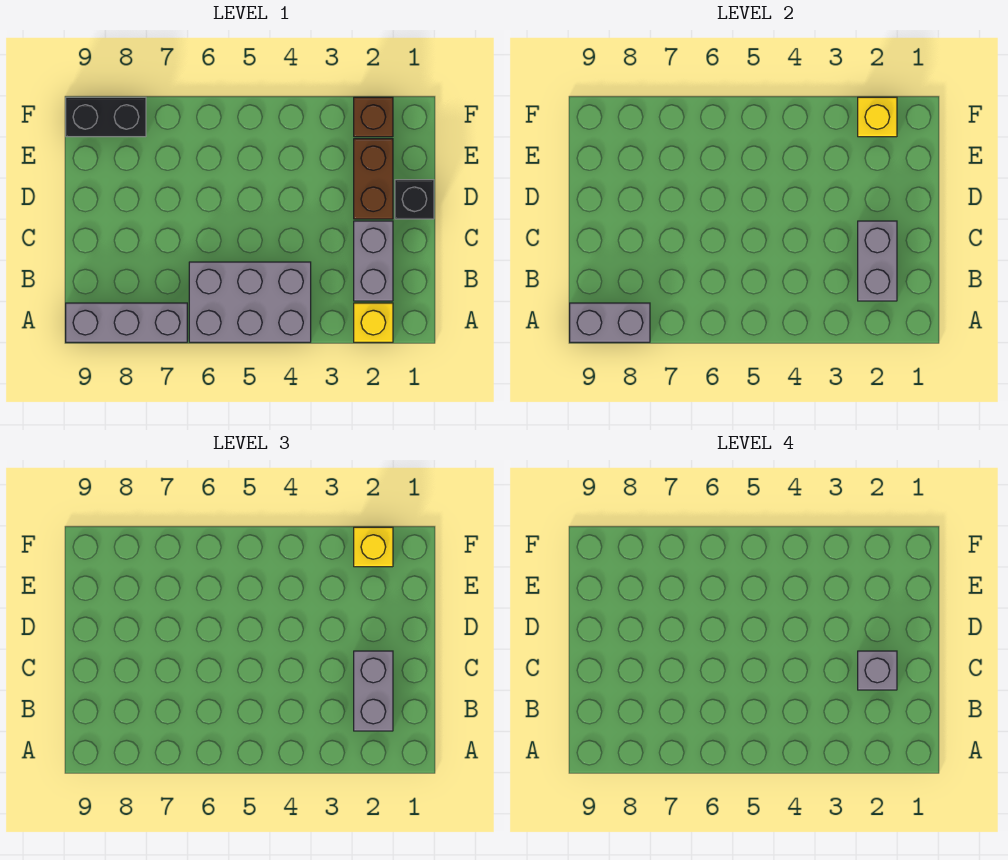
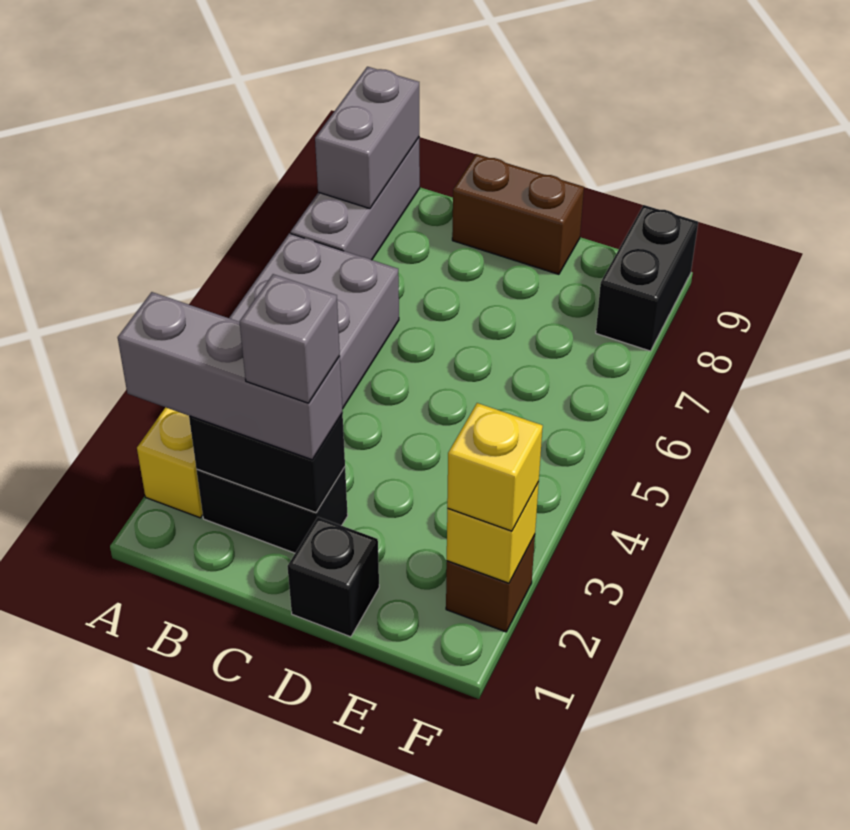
grey 1x2 brick [354,221,393,301] -> black 1x2 brick [197,467,348,553]
grey 1x2 brick [858,221,897,301] -> black 1x2 brick [189,413,345,513]
grey 1x2 brick [354,651,393,731] -> grey 1x3 brick [118,292,343,460]
brown 1x2 brick [354,139,393,219] -> brown 1x2 brick moved to [452,154,584,274]

